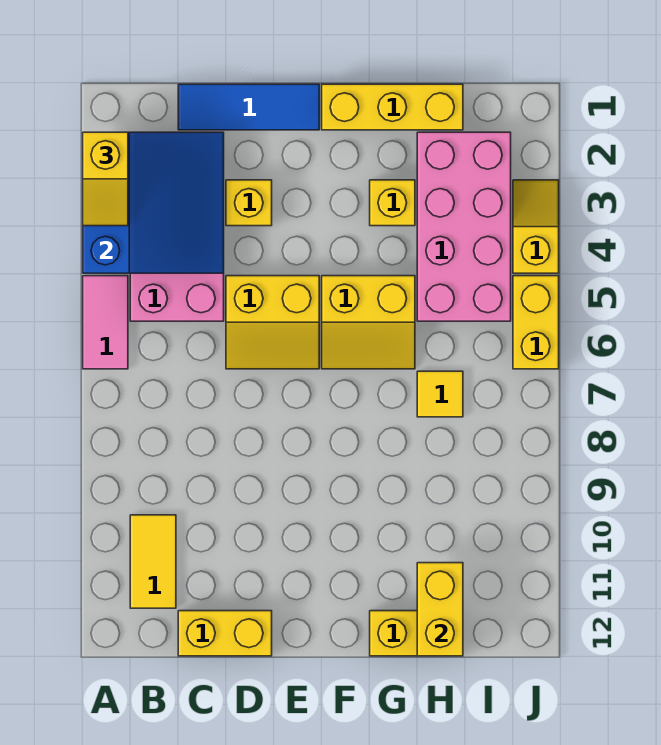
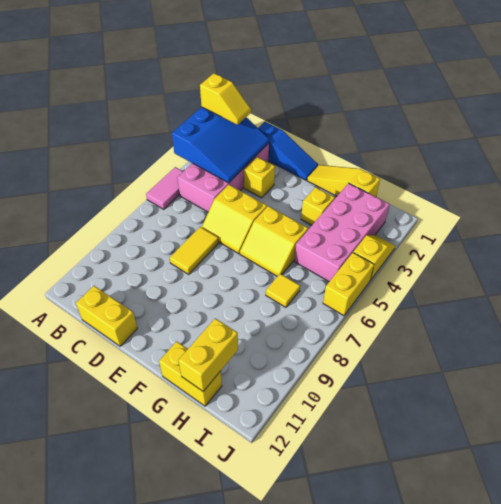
yellow 1x2 slope [83,132,128,226] -> yellow 1x2 slope turned to [200,73,251,125]
yellow 1x2 tile [130,515,176,608] -> yellow 1x2 tile moved to [170,227,219,274]
blue 1x3 tile [178,84,319,130] -> blue 1x3 slope [258,122,318,180]
yellow 1x3 brick [322,84,463,130] -> yellow 1x3 slope [307,165,380,197]

